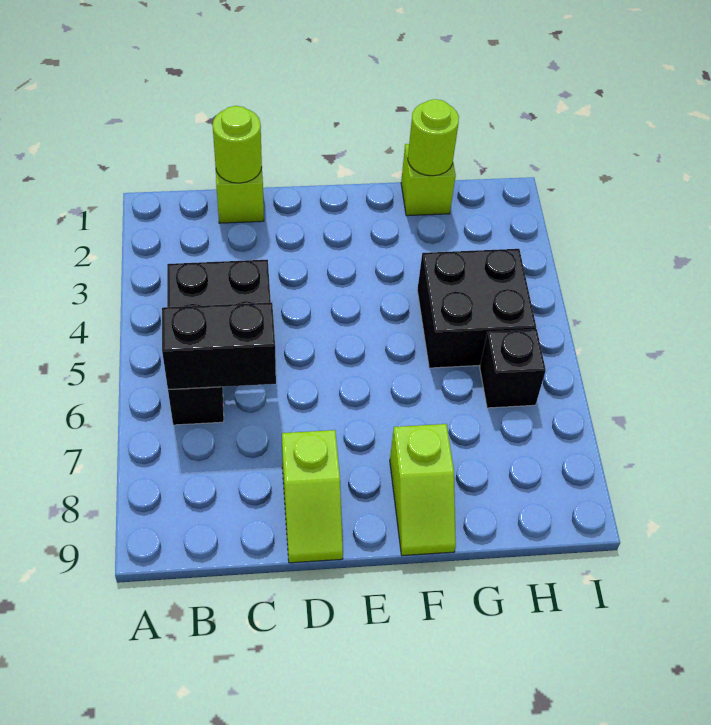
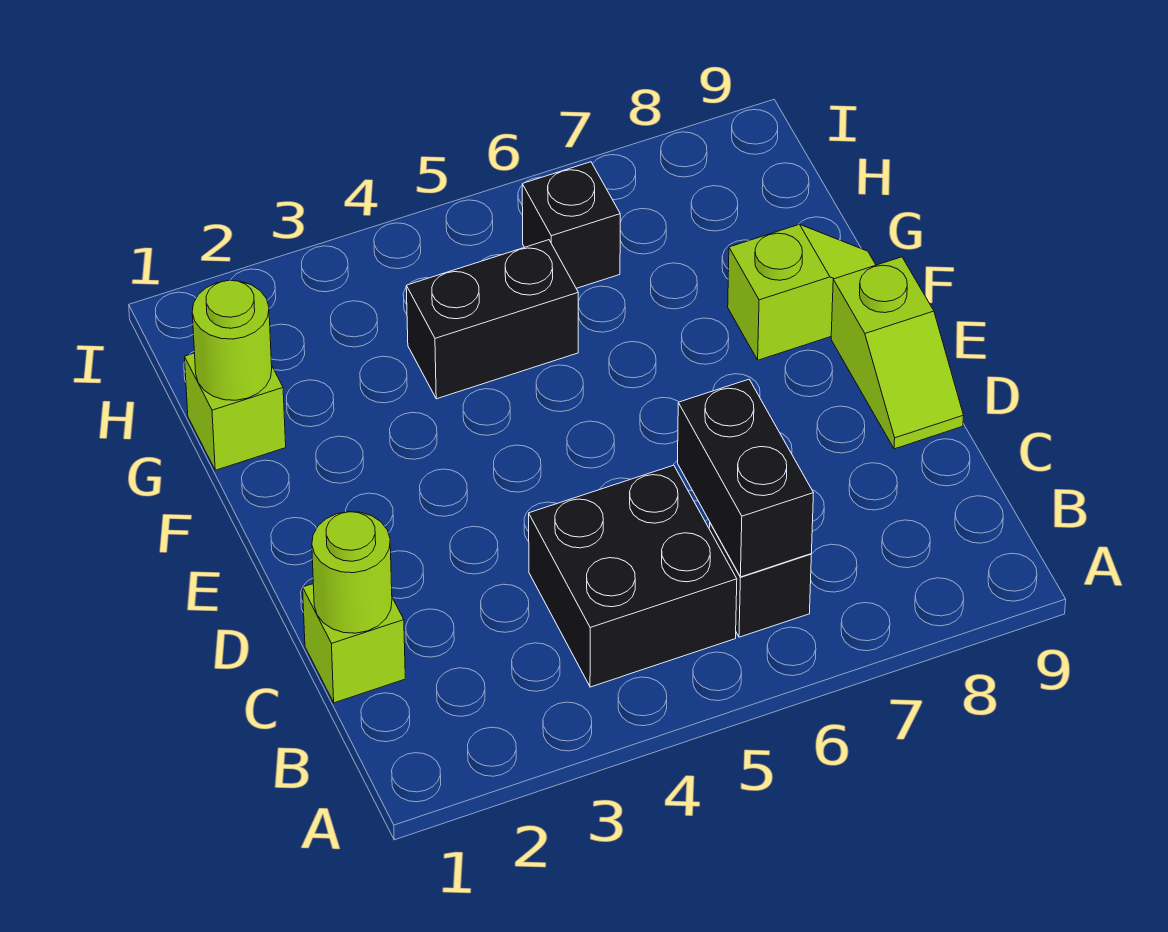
lime 1x2 slope [282,430,343,563] -> lime 1x2 slope turned to [831,257,964,449]
black 2x2 brick [417,249,536,368] -> black 1x2 brick [406,240,578,399]

